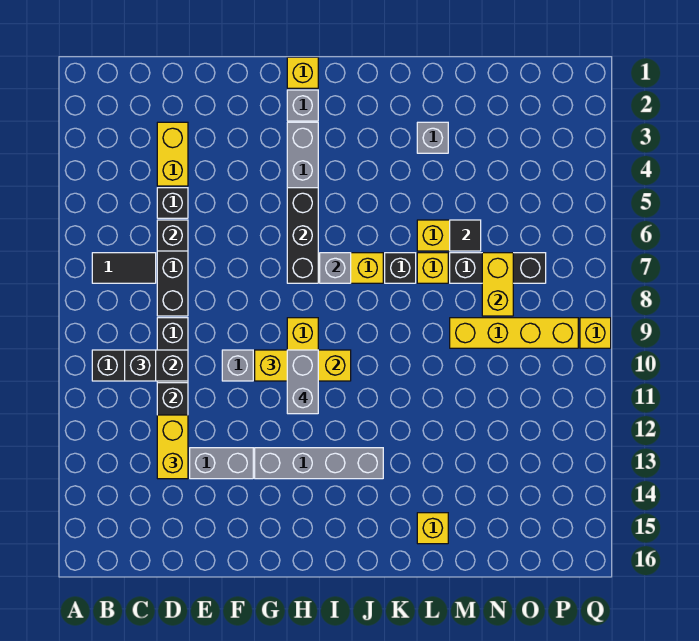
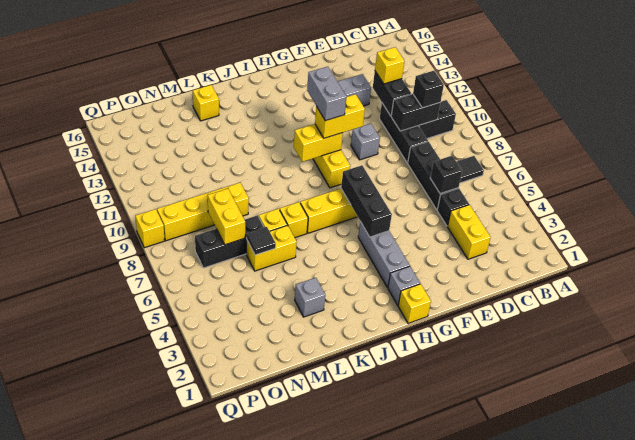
yellow 1x2 brick [157,415,188,479] -> yellow 1x1 brick [375,47,405,84]
grey 1x4 brick [255,448,383,479] -> none
grey 1x1 brick [320,253,351,283] -> none
black 1x1 brick [385,253,416,283] -> yellow 1x1 brick [280,202,308,238]

